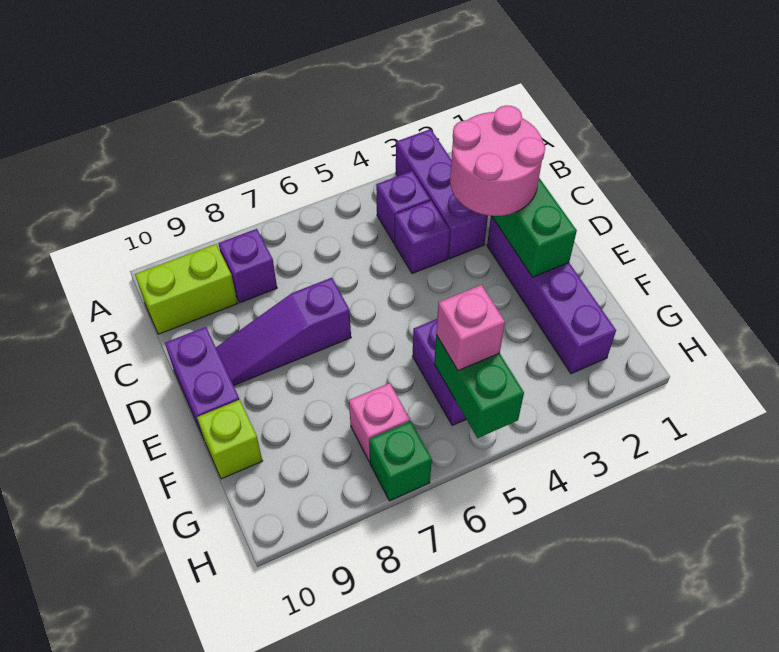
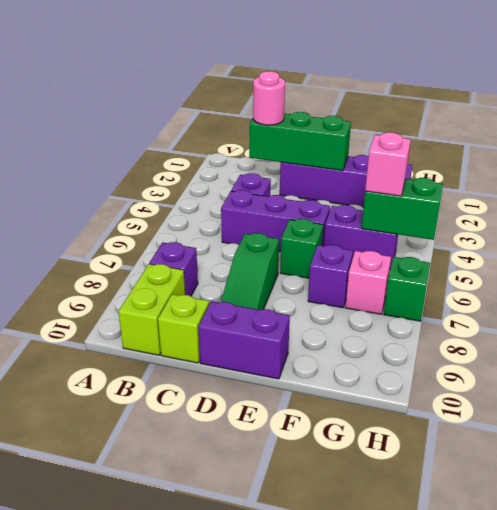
purple 1x3 brick [396,129,488,259] -> purple 1x3 brick moved to [221,190,330,252]
purple 1x1 brick [376,171,430,243] -> purple 1x1 brick moved to [308,245,353,308]
pink 2x2 round brick [450,105,545,216] -> pink 1x1 round brick [253,71,285,125]
purple 1x3 slope [216,278,351,385] -> green 1x3 slope [221,233,279,310]
none -> green 1x1 brick [280,219,323,278]
lime 1x1 brick [197,400,262,479] -> lime 1x1 brick moved to [158,294,209,363]

